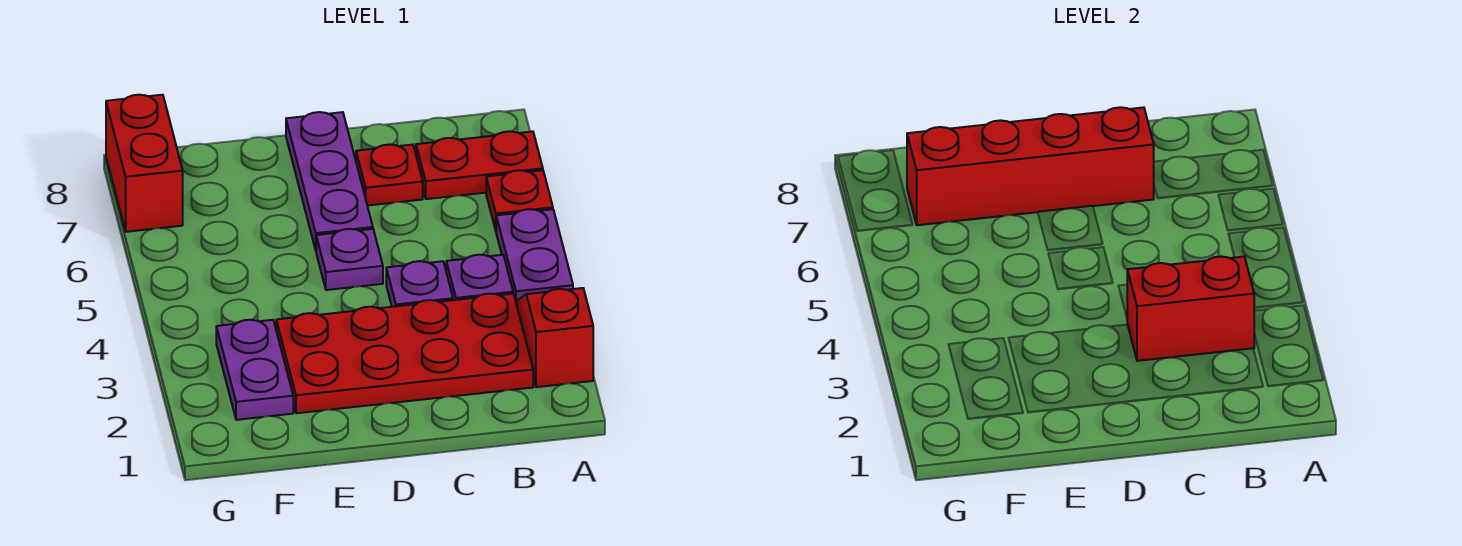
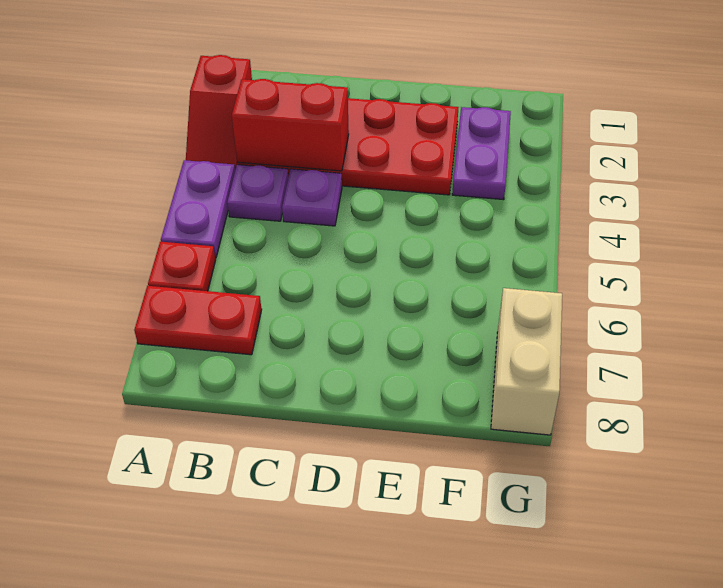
red 1x1 plate [356,144,423,206] -> none
red 1x4 brick [907,107,1154,225] -> none
purple 1x1 plate [316,229,383,290] -> none
purple 1x3 plate [286,112,373,250] -> none
red 1x2 brick [106,95,183,232] -> tan 1x2 brick [491,288,562,435]

